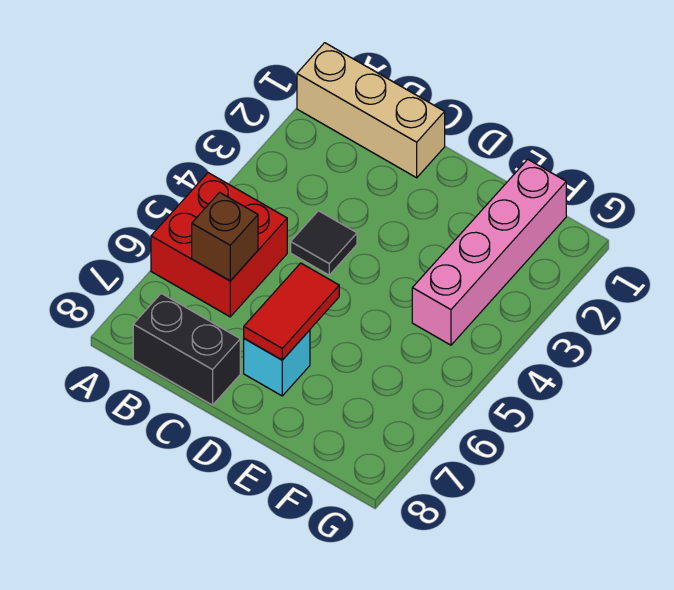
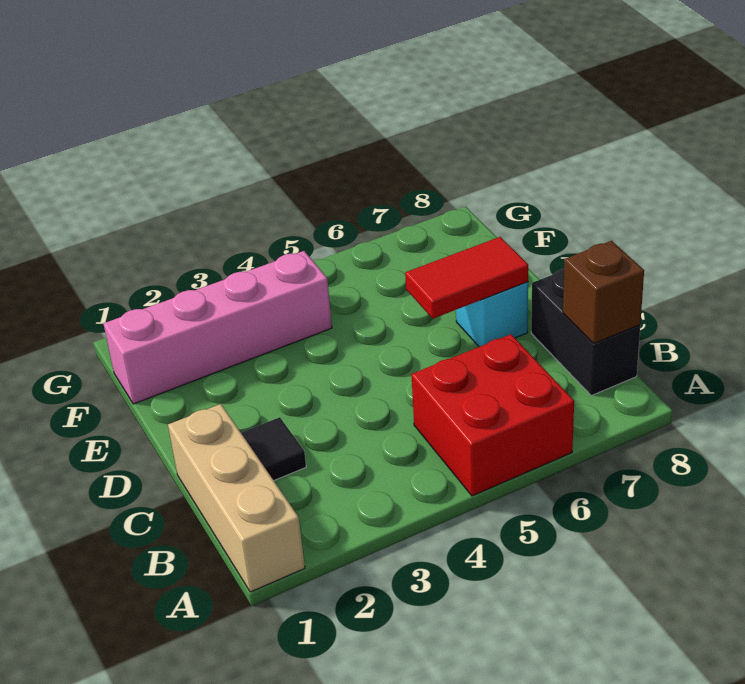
brown 1x1 brick [192,193,258,281] -> brown 1x1 brick moved to [563,241,644,343]
black 1x1 tile [291,211,357,275] -> black 1x1 tile moved to [241,417,306,480]

